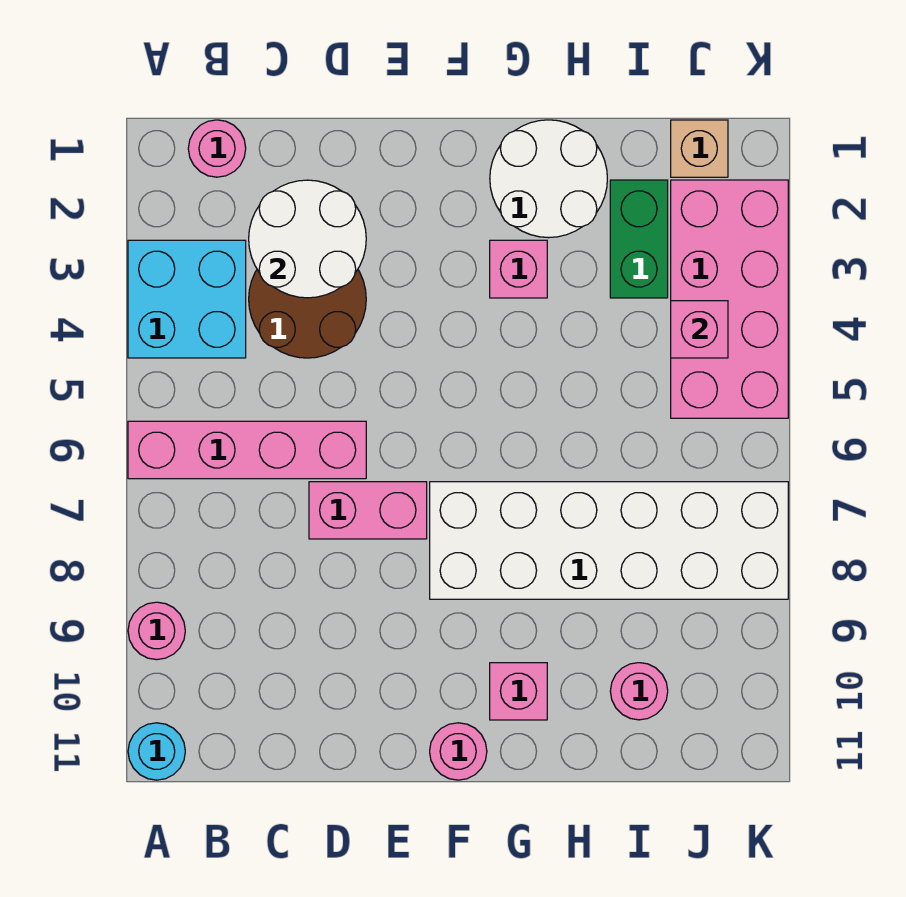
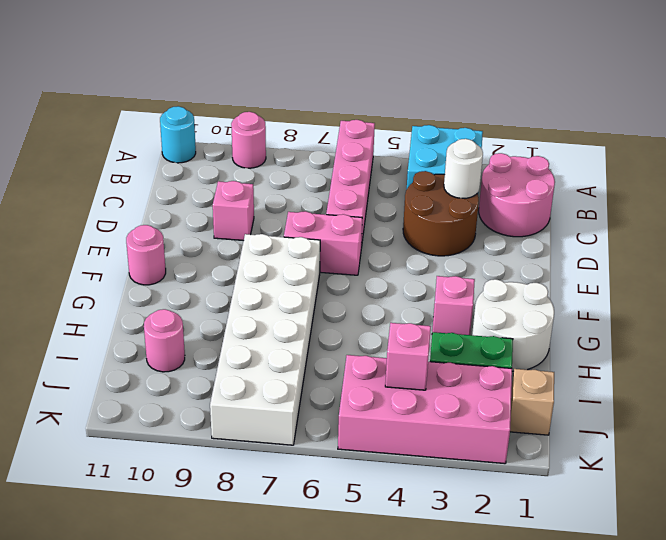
pink 1x1 round brick [188,120,246,177] -> pink 2x2 round brick [479,153,555,237]
white 2x2 round brick [249,180,366,298] -> white 1x1 round brick [444,139,483,198]
pink 1x2 brick [309,482,427,539] -> pink 1x2 brick turned to [284,211,362,275]
pink 1x1 brick [490,663,547,720] -> pink 1x1 brick moved to [213,181,254,241]

